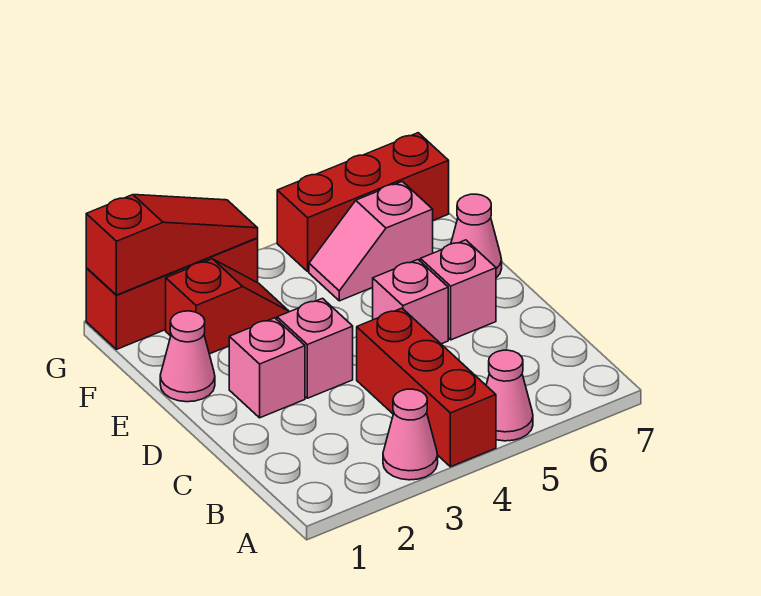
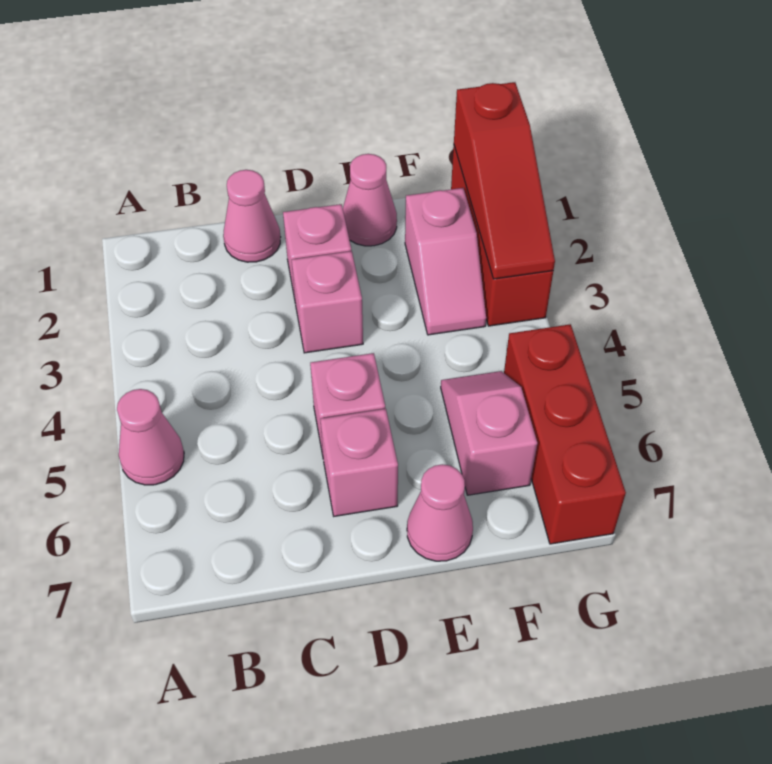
pink 1x1 cone [383,389,438,480] -> pink 1x1 cone moved to [223,170,281,262]
red 1x3 brick [357,308,496,467] -> none
red 1x2 slope [166,259,289,354] -> pink 1x2 slope [405,188,486,335]

